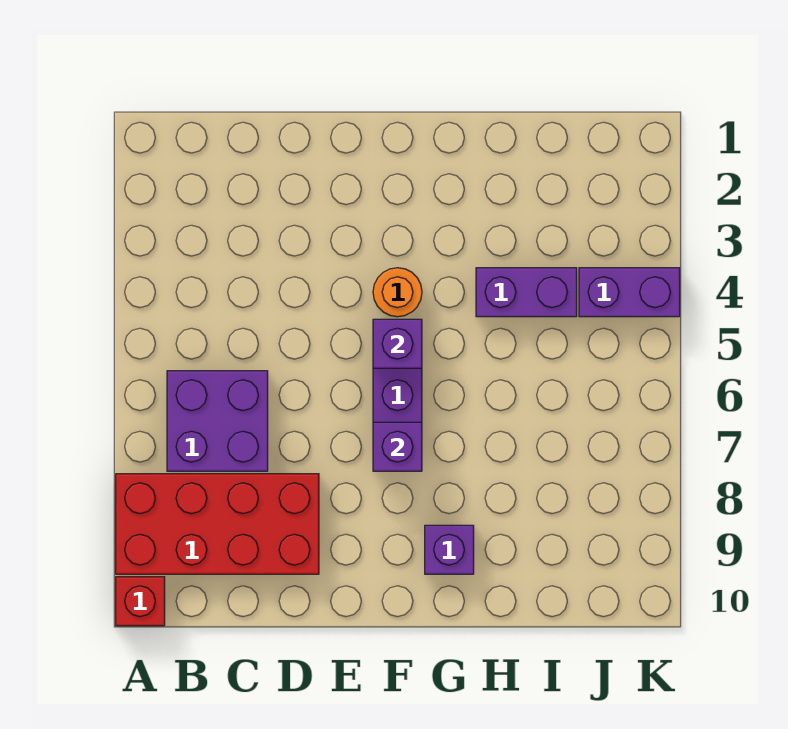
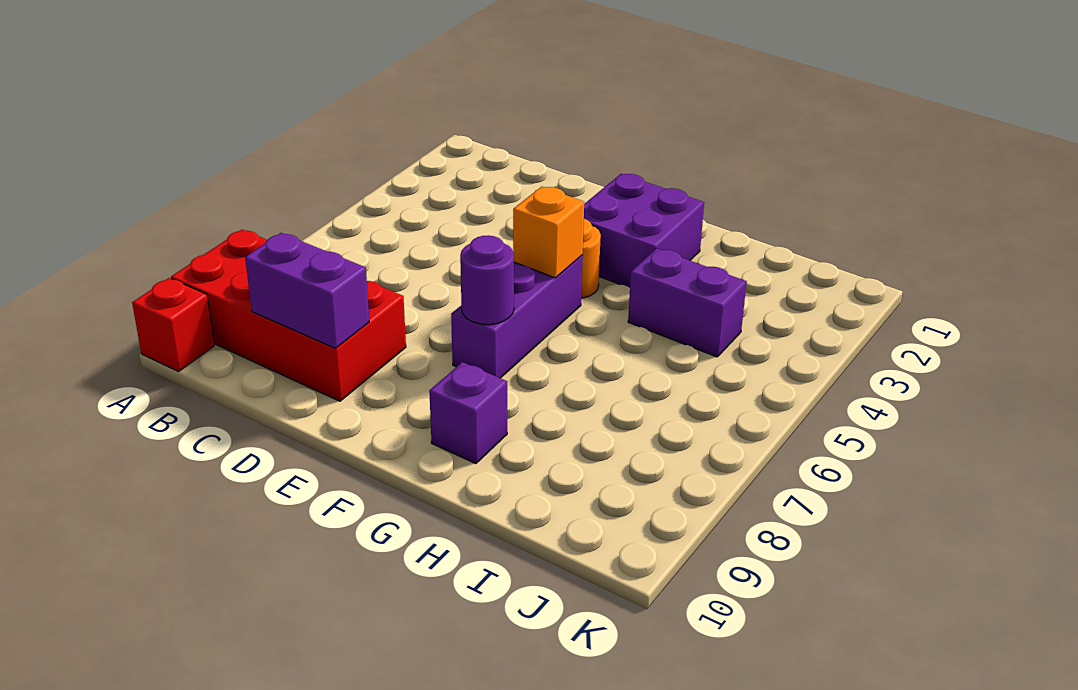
purple 2x2 brick [167,371,268,471] -> purple 2x2 brick moved to [584,174,704,288]
purple 1x1 brick [373,319,422,368] -> orange 1x1 brick [513,187,584,278]
purple 1x1 brick [373,422,422,471] -> purple 1x1 round brick [460,235,514,325]
purple 1x2 brick [579,268,680,317] -> purple 1x2 brick moved to [245,233,369,348]

